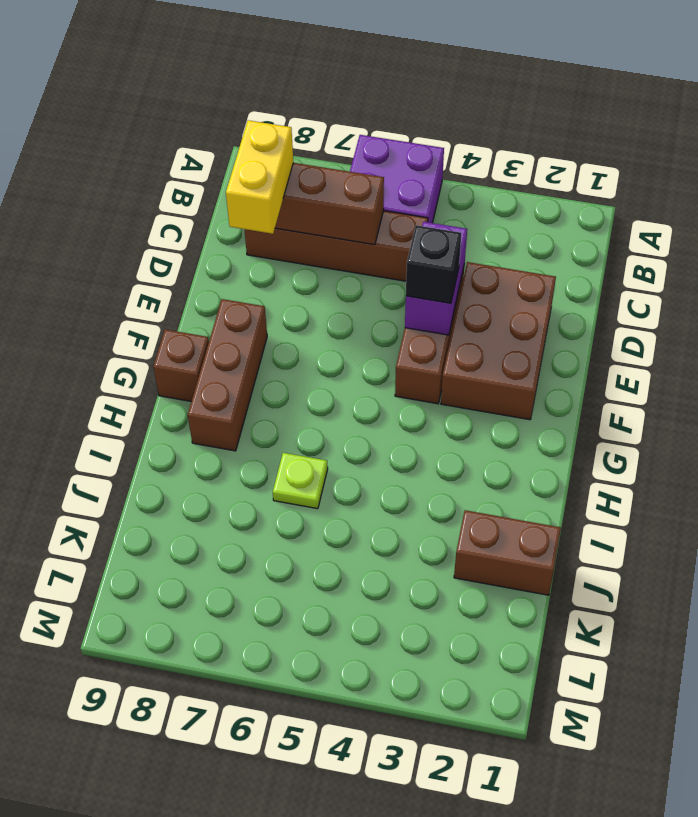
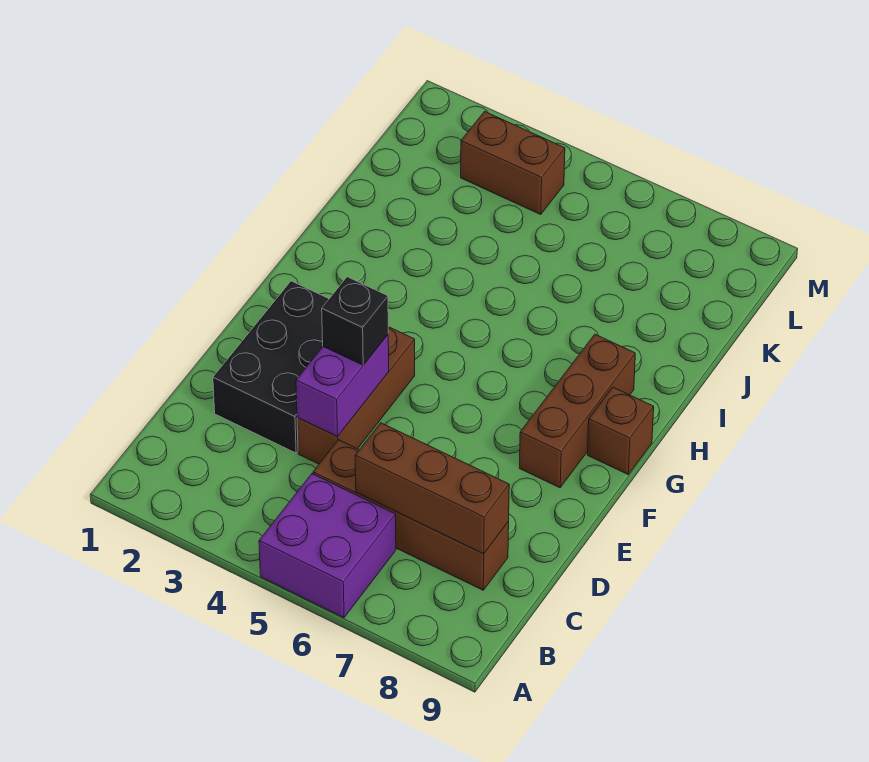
yellow 1x2 brick [226,120,293,234] -> none
brown 2x3 brick [441,262,556,420] -> black 2x3 brick [213,281,329,453]
lime 1x1 plate [273,453,328,509] -> none
brown 1x2 brick [454,510,561,595] -> brown 1x2 brick moved to [461,111,565,215]

